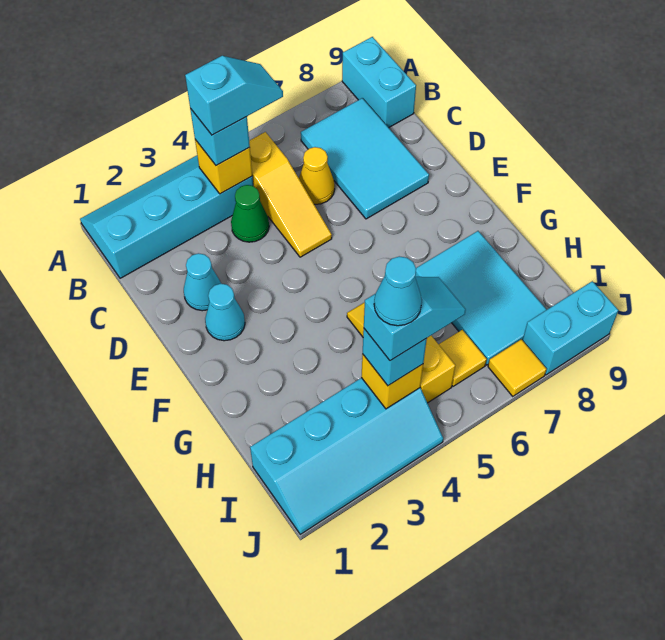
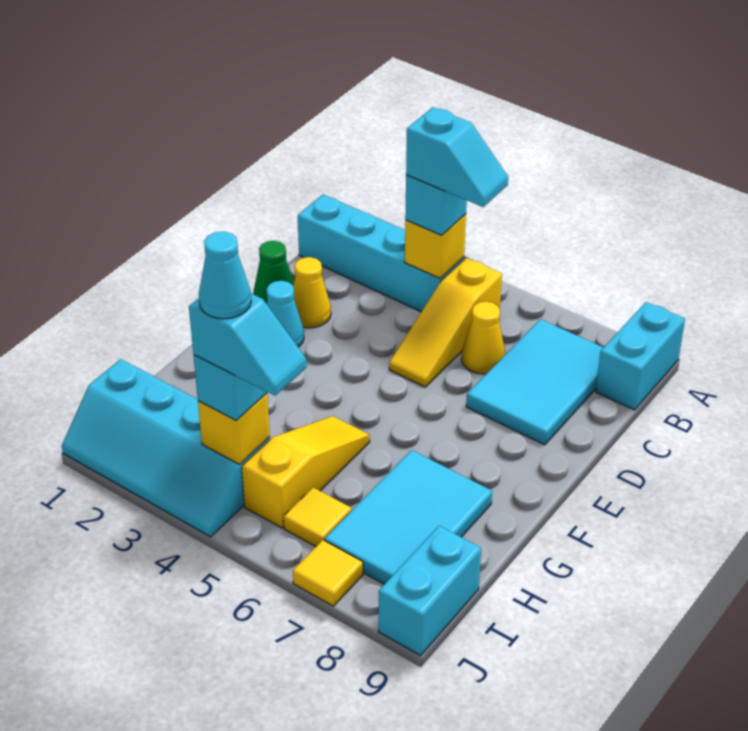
green 1x1 cone [231,185,269,242] -> green 1x1 cone moved to [254,241,294,304]
cyan 1x1 cone [184,253,221,311] -> yellow 1x1 cone [293,257,331,328]
cyan 1x2 brick [523,281,618,375] -> cyan 1x2 brick turned to [379,526,481,655]

